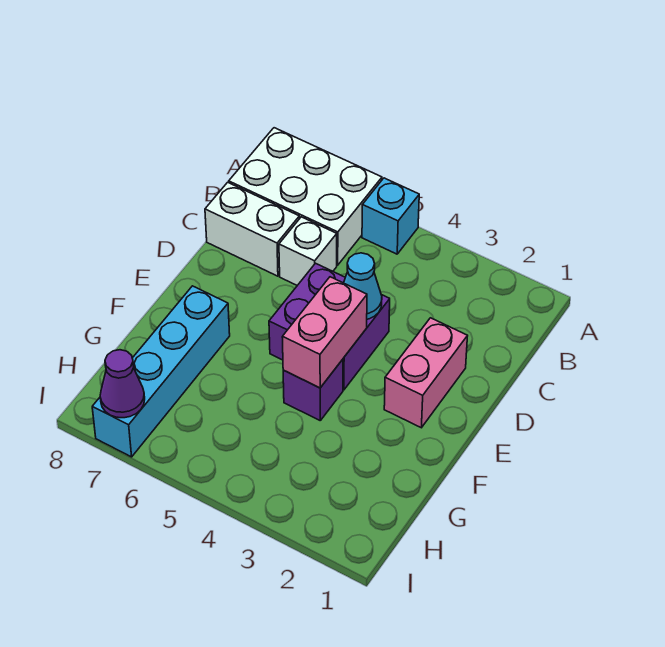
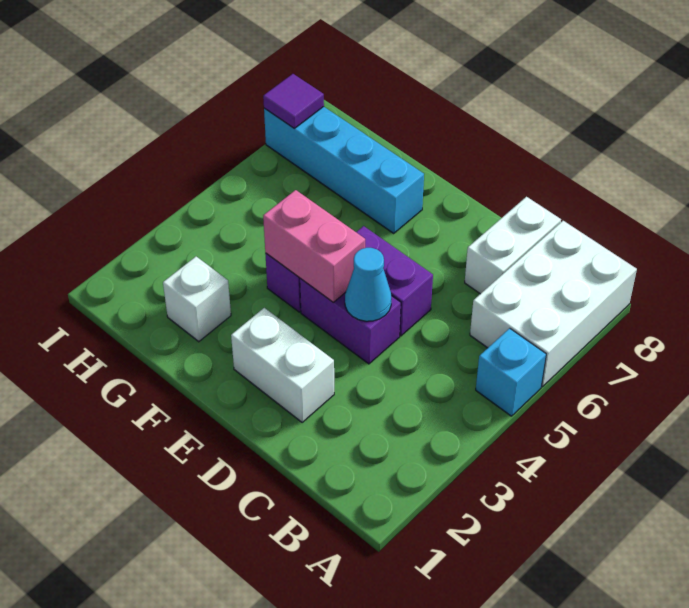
white 1x1 brick [279,217,337,285] -> white 1x1 brick moved to [163,257,231,342]
pink 1x2 brick [384,318,467,428] -> white 1x2 brick [231,308,334,422]
purple 1x1 cone [100,350,145,418] -> purple 1x1 tile [263,74,324,128]

